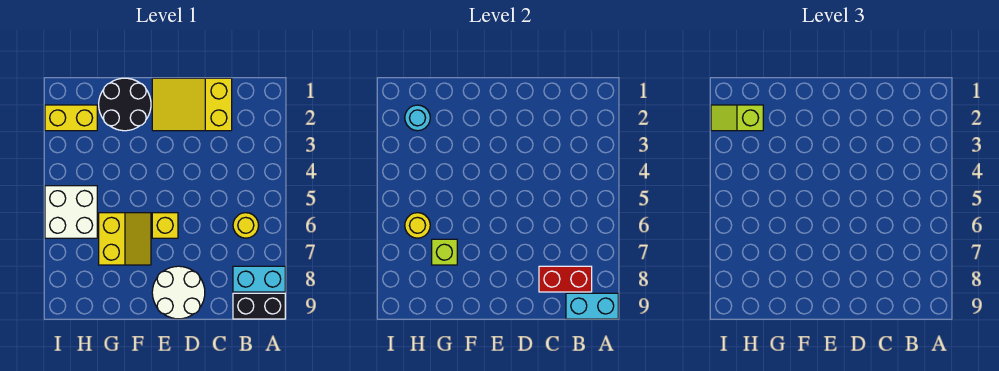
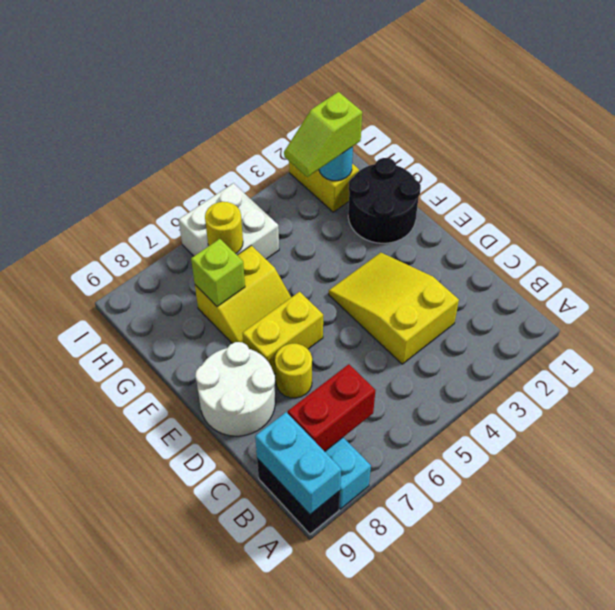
yellow 1x1 round brick [233,213,259,238] -> yellow 1x1 round brick moved to [275,344,312,398]
red 1x2 brick [539,266,592,292] -> red 1x2 brick turned to [288,364,376,451]
yellow 2x3 slope [152,78,232,131] -> yellow 2x3 slope moved to [329,252,459,364]
yellow 1x1 brick [152,213,178,238] -> yellow 1x2 brick [243,292,323,374]
lime 1x2 slope [711,105,763,131] -> lime 1x2 slope turned to [284,92,362,177]

